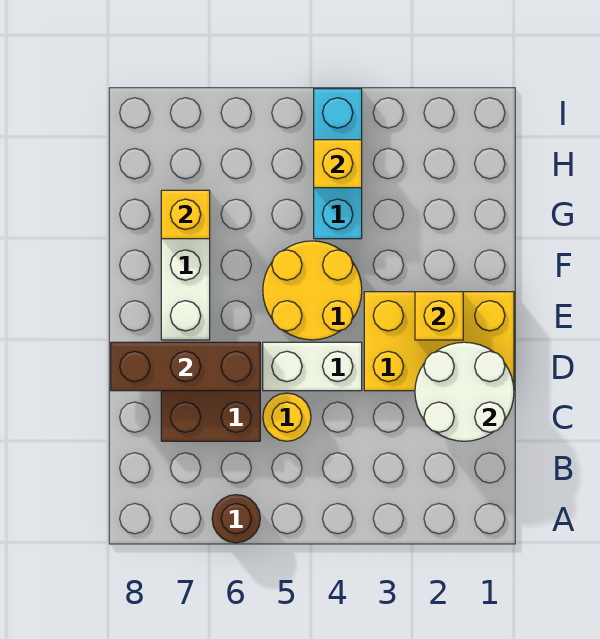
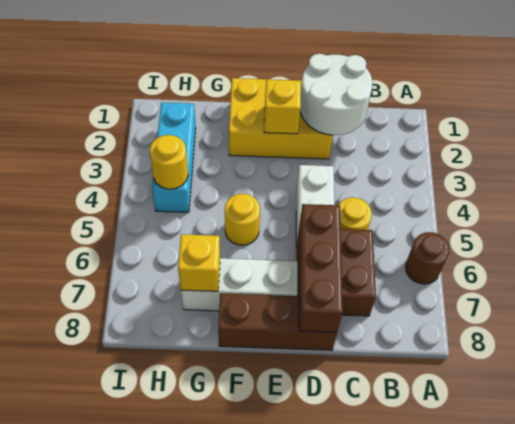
yellow 2x3 brick [364,292,514,391] -> yellow 2x3 brick turned to [229,78,333,159]
none -> brown 1x3 brick [218,293,337,350]
yellow 2x2 round brick [263,241,362,340] -> yellow 1x1 round brick [225,194,260,245]
cyan 1x3 brick [314,89,362,239] -> cyan 1x3 brick turned to [152,102,196,212]
yellow 1x1 brick [314,140,362,188] -> yellow 1x1 round brick [150,135,188,189]

